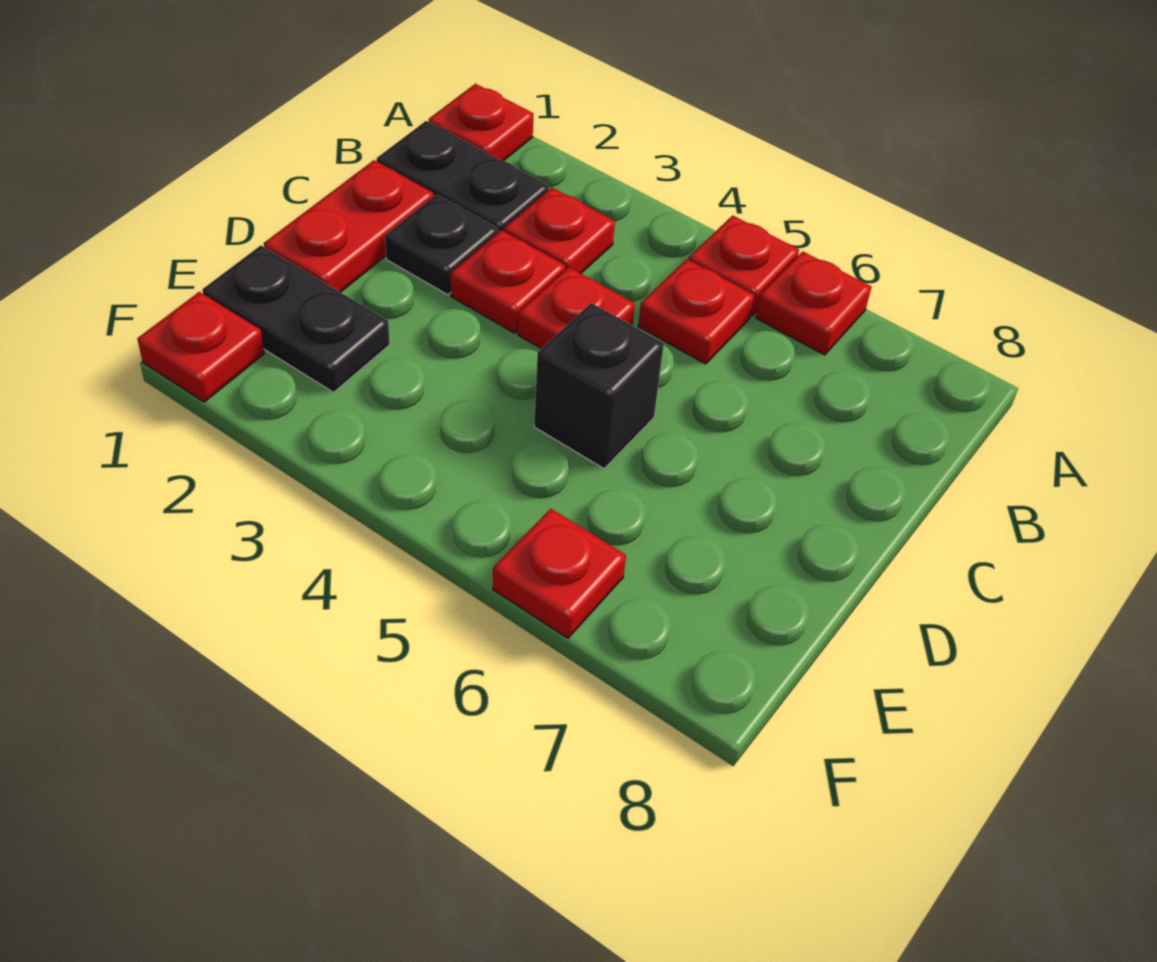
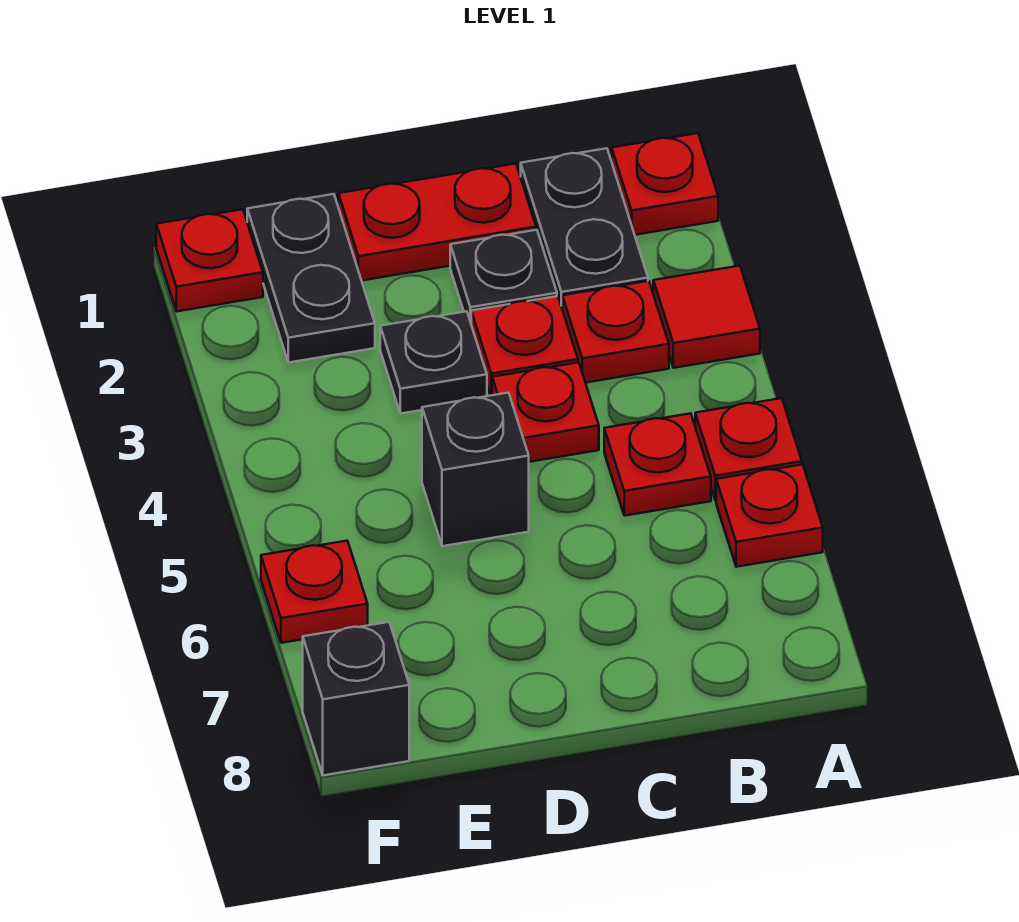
none -> red 1x1 tile [653,266,760,368]
none -> black 1x1 plate [380,311,487,414]
none -> black 1x1 brick [303,622,409,775]

